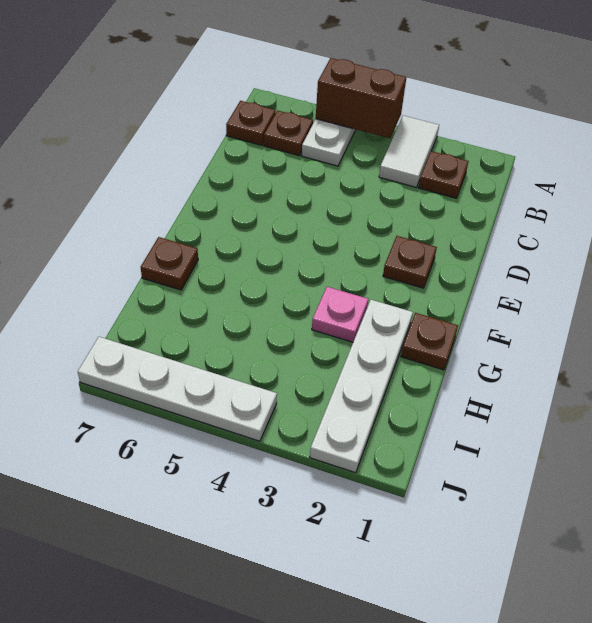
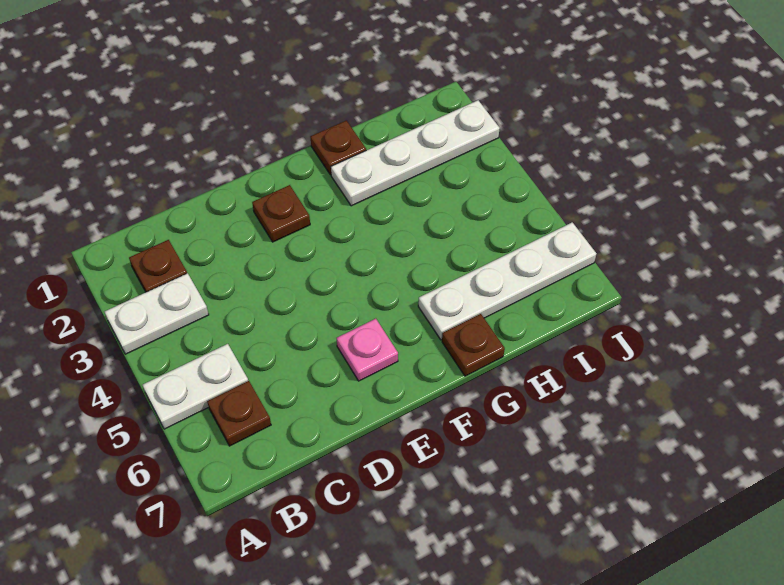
white 1x2 tile [379,116,439,187] -> white 1x2 plate [105,273,209,354]
brown 1x2 brick [316,58,406,138] -> none
brown 1x1 plate [226,101,276,145] -> none
pink 1x1 plate [312,287,368,342] -> pink 1x1 plate moved to [337,319,398,381]
white 1x4 plate [78,337,277,441] -> white 1x4 plate turned to [418,222,596,340]

